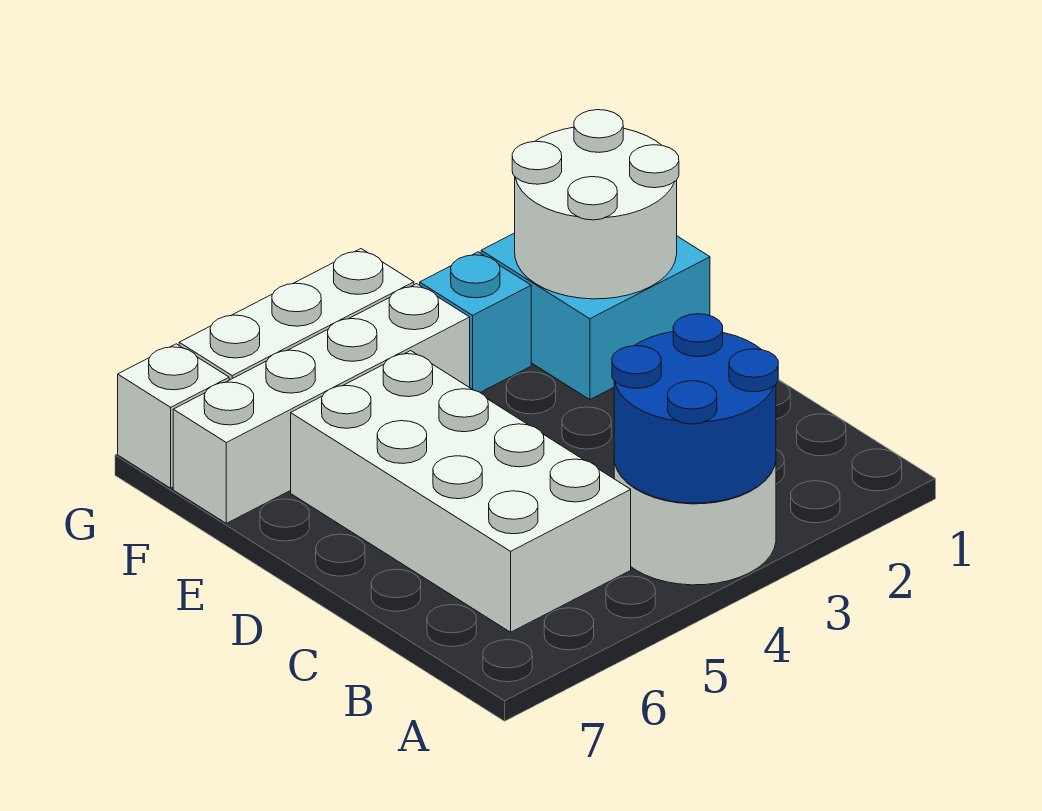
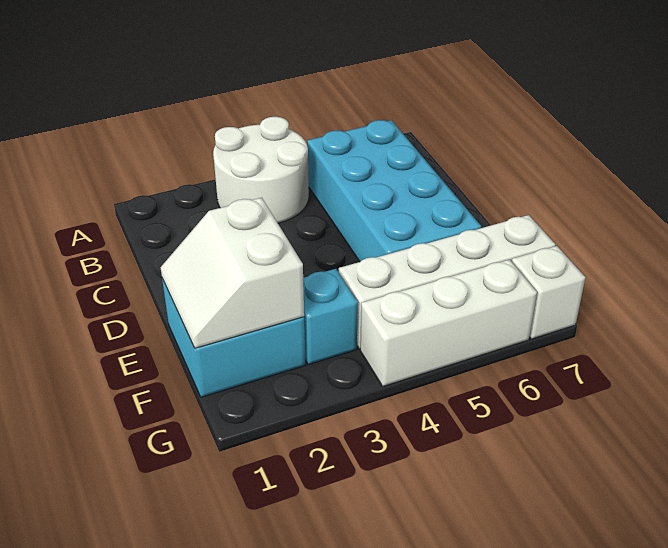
blue 2x2 round brick [612,314,778,503] -> none
white 2x4 brick [291,351,631,632] -> cyan 2x4 brick [307,120,481,262]
white 2x2 round brick [512,110,679,299] -> white 2x2 slope [161,198,304,348]

